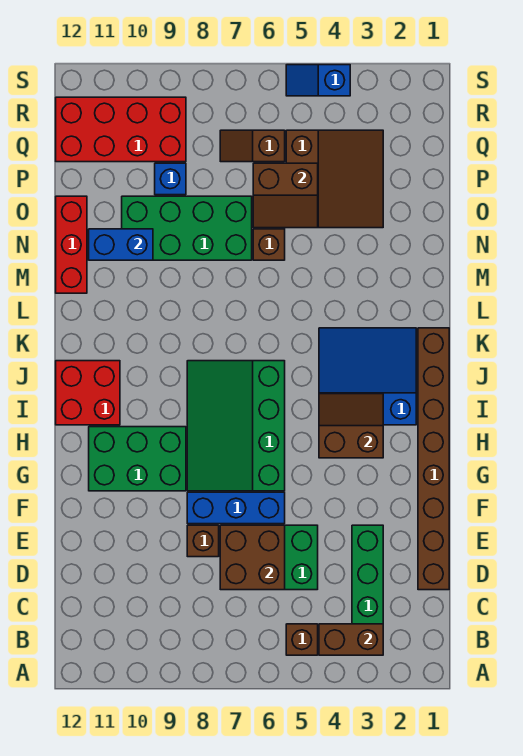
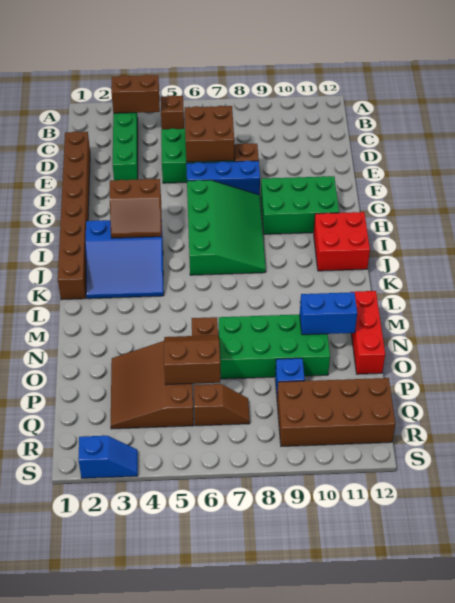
red 2x4 brick [56,97,186,162] -> brown 2x4 brick [277,378,395,446]
blue 1x2 slope [286,65,350,96] -> blue 1x2 slope moved to [78,436,138,478]

